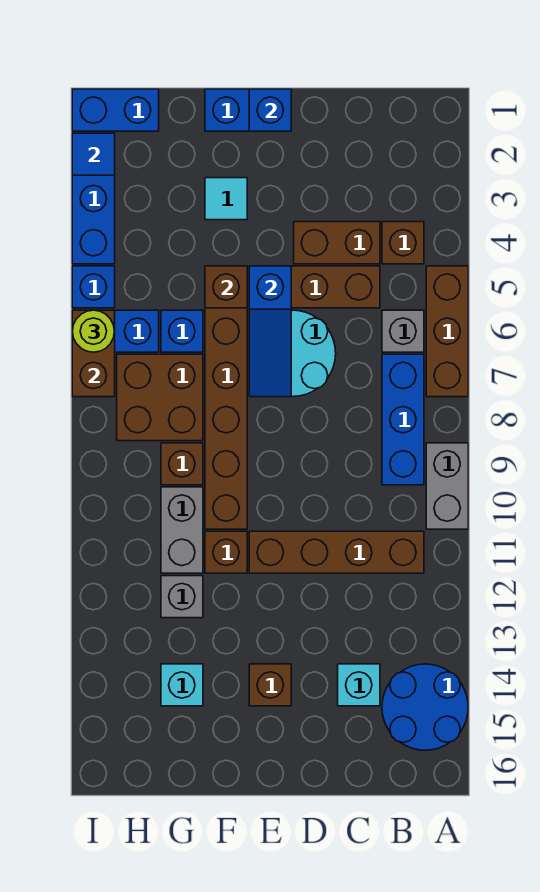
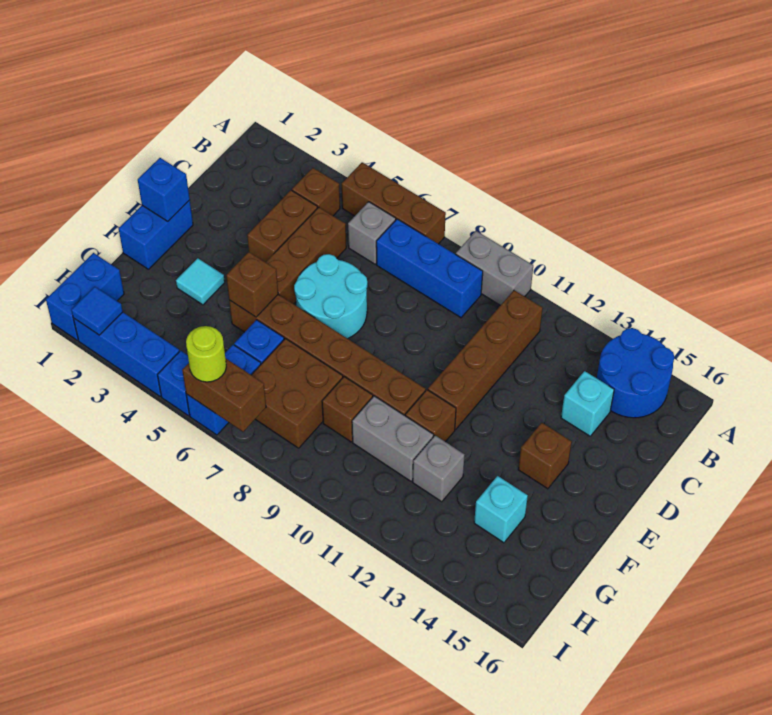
blue 1x3 slope [249,266,291,397] -> none

